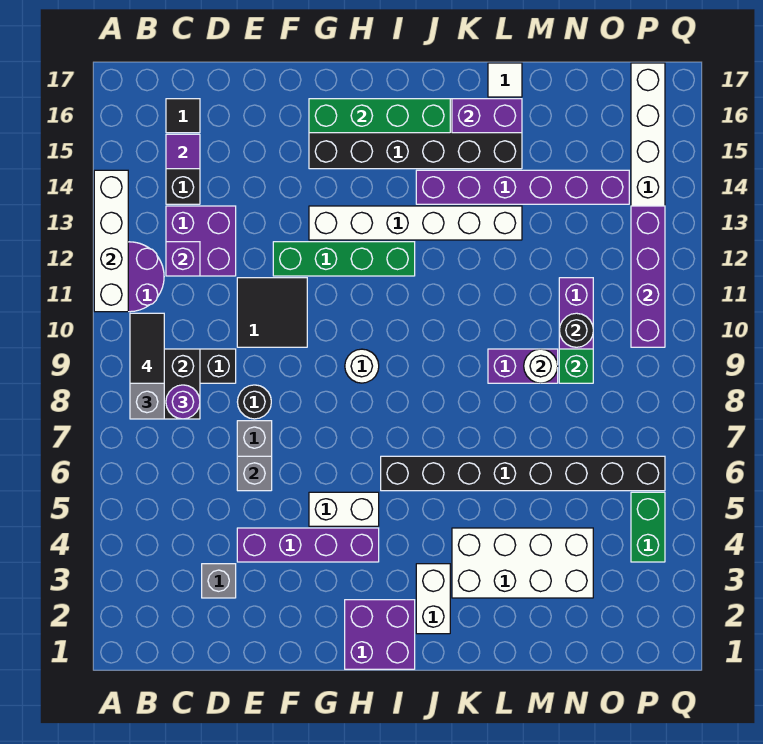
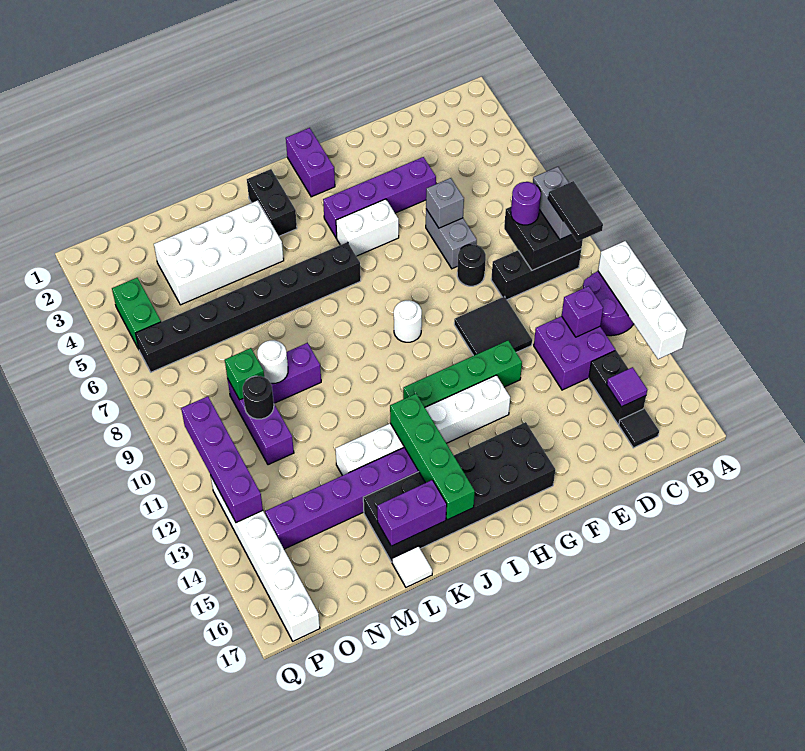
grey 1x1 brick [202,564,236,598] -> none
green 1x4 brick [309,99,450,133] -> green 1x4 brick turned to [390,394,475,520]
purple 2x2 brick [345,600,415,669] -> purple 1x2 brick [286,128,335,197]
white 1x2 brick [416,564,450,634] -> black 1x2 brick [247,169,297,236]

